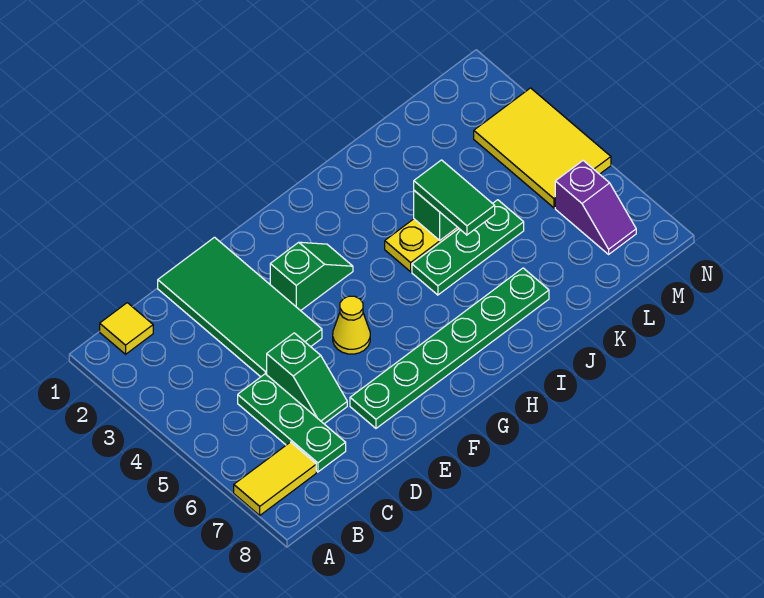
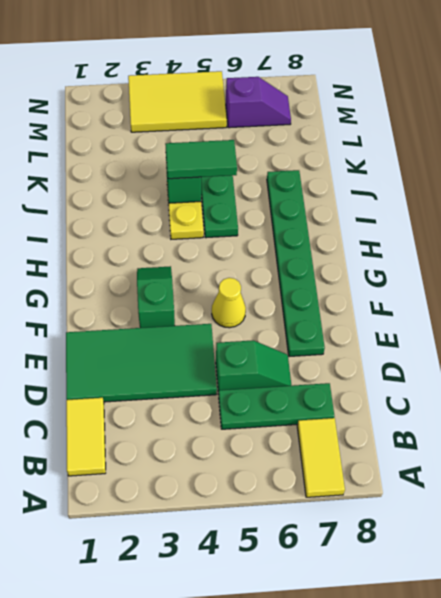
yellow 1x1 tile [100,303,153,354] -> yellow 1x2 tile [66,398,106,476]

